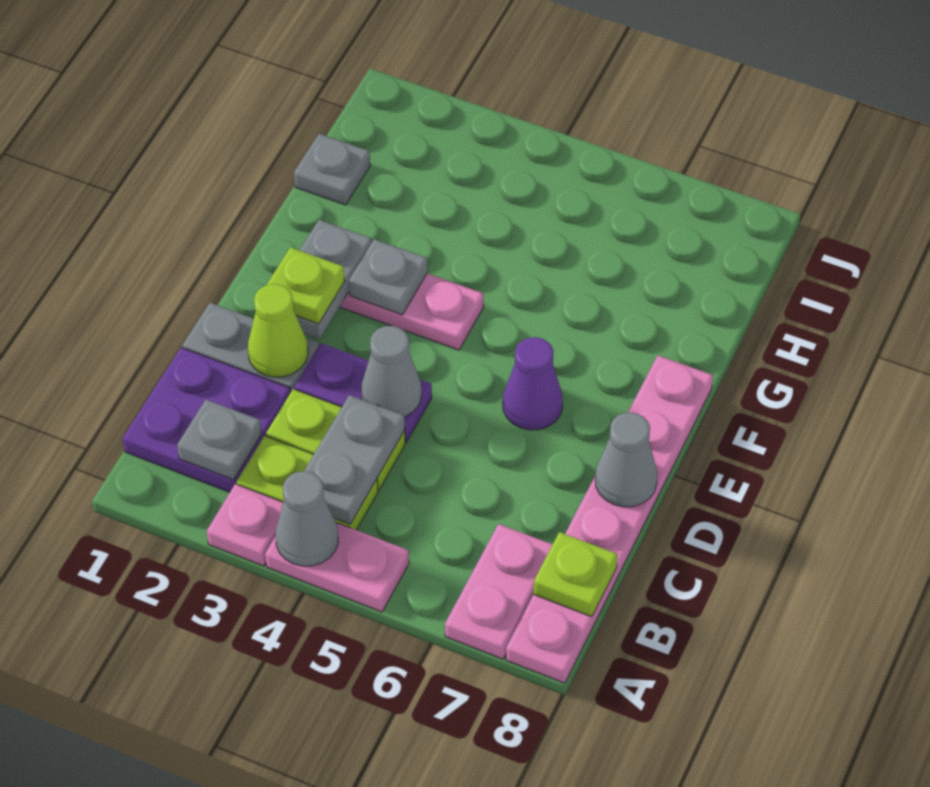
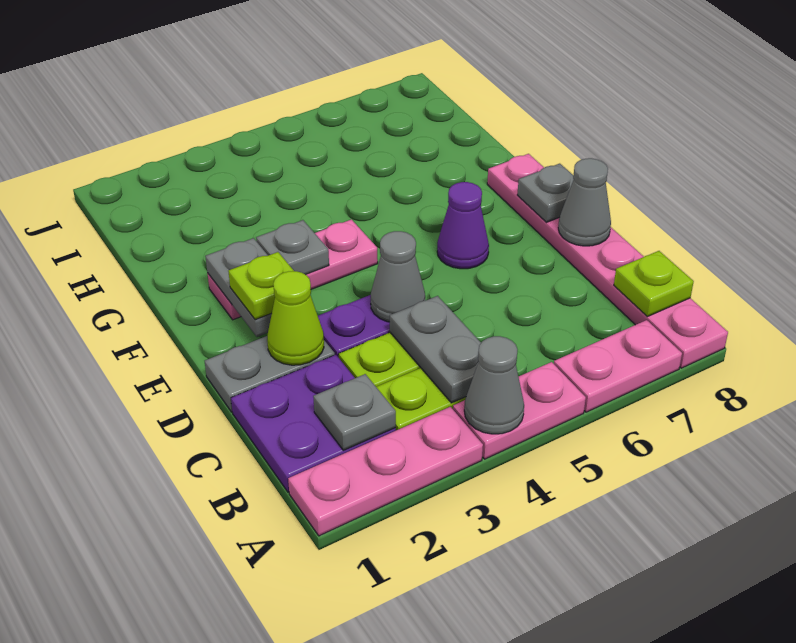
pink 1x1 plate [207,484,283,566] -> pink 1x3 plate [288,407,483,536]
pink 1x2 plate [445,524,553,659] -> pink 1x2 plate turned to [554,320,682,412]
grey 1x1 plate [294,134,370,205] -> grey 1x1 plate moved to [517,164,574,222]

